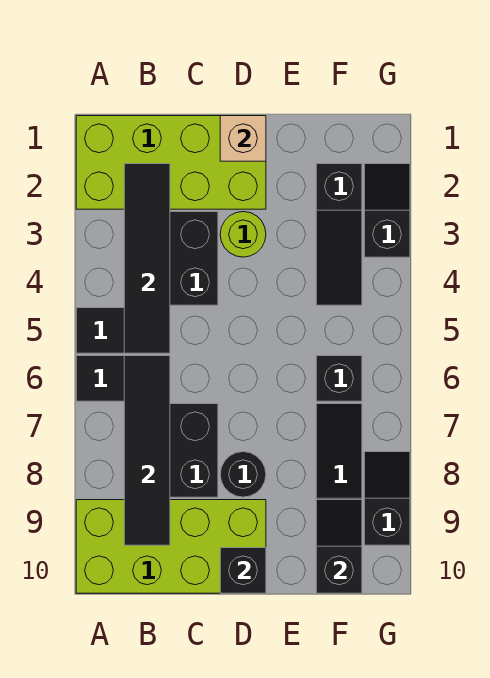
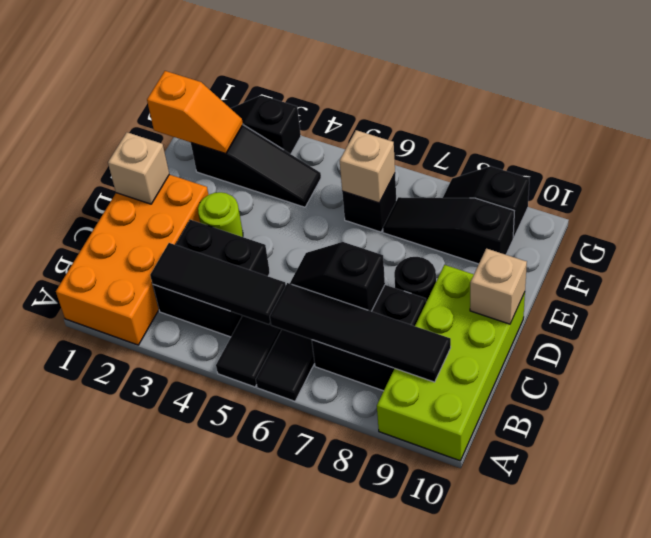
lime 2x4 brick [76,116,266,209] -> orange 2x4 brick [56,175,208,345]
black 1x4 tile [124,164,170,353] -> black 1x3 tile [150,243,286,324]
black 1x1 brick [220,548,266,593] -> tan 1x1 brick [470,248,527,324]
none -> orange 1x2 slope [147,71,243,154]
none -> tan 1x1 brick [340,130,395,203]
black 1x2 slope [316,500,362,593] -> black 1x2 slope moved to [290,242,385,311]

